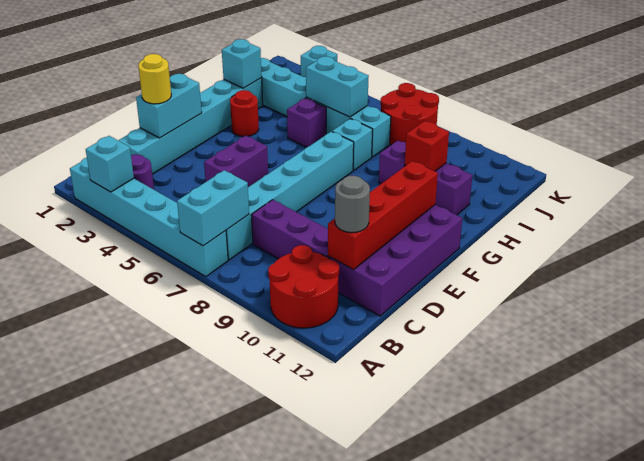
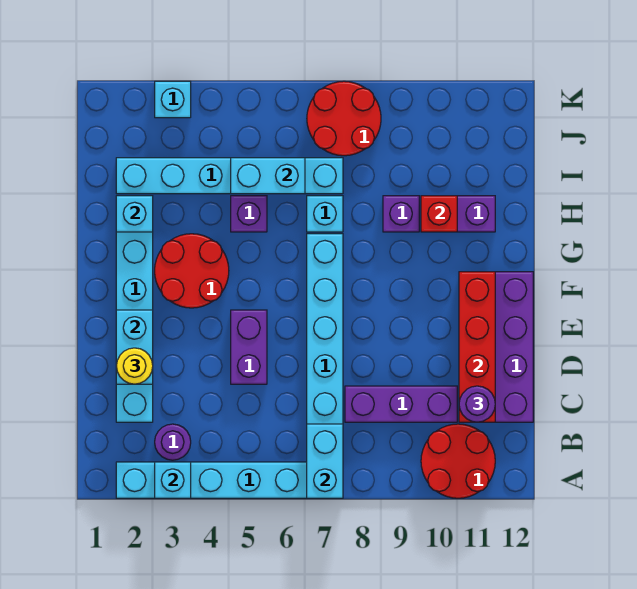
grey 1x1 round brick [335,176,370,233] -> purple 1x1 round brick [459,386,495,422]
red 1x1 round brick [230,90,259,137] -> red 2x2 round brick [155,234,229,308]

